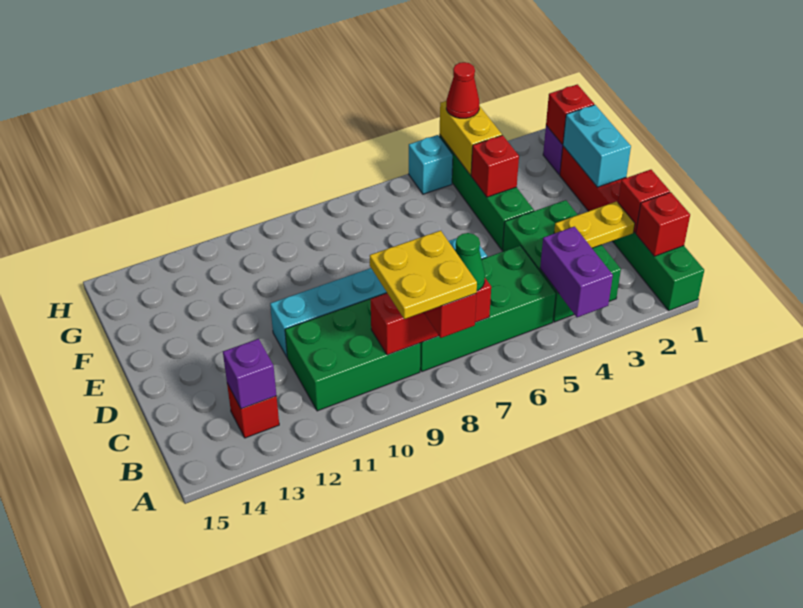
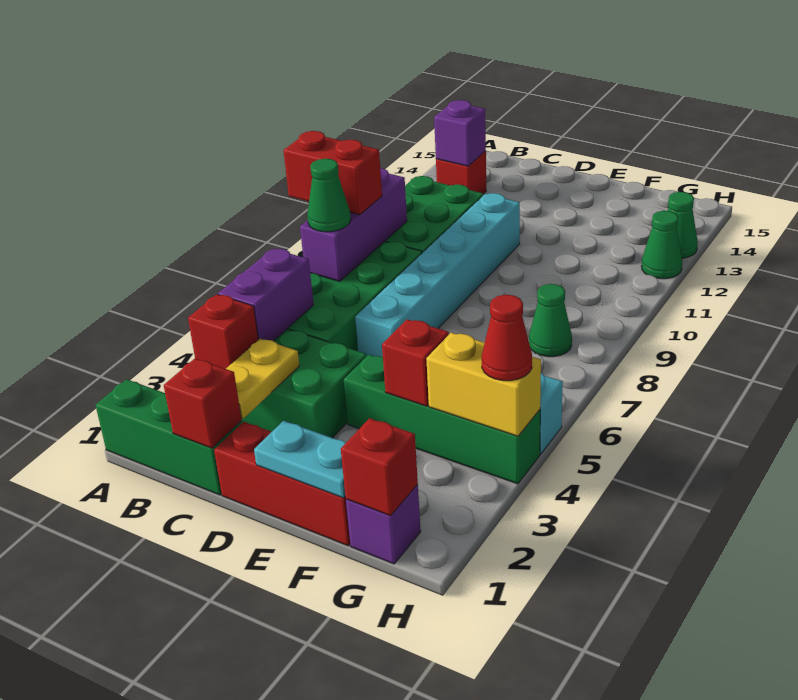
purple 1x2 brick [540,226,613,317] -> purple 1x2 brick turned to [218,249,314,341]
yellow 2x2 plate [370,230,477,319] -> none
red 1x1 brick [636,192,690,256] -> red 1x1 brick moved to [188,294,258,369]
red 1x3 brick [371,278,491,355] -> purple 1x3 brick [300,168,407,281]
cyan 1x2 brick [563,105,631,187] -> cyan 1x2 plate [254,421,346,498]
none -> green 1x1 cone [529,284,572,357]
none -> green 1x1 cone [641,211,682,279]
none -> green 1x1 cone [667,192,698,258]

